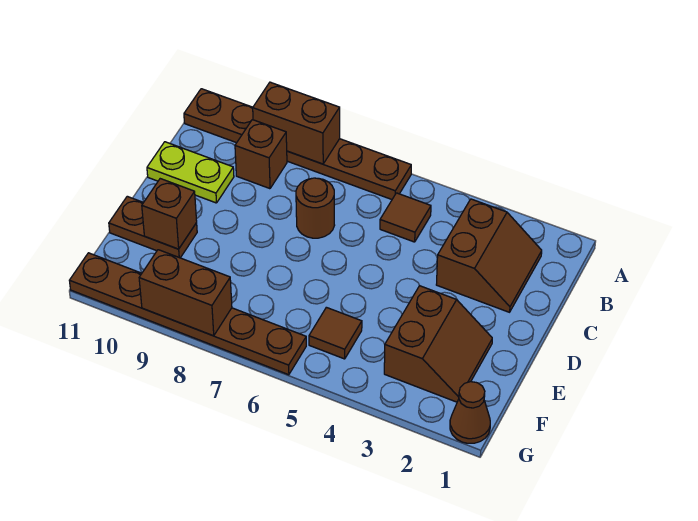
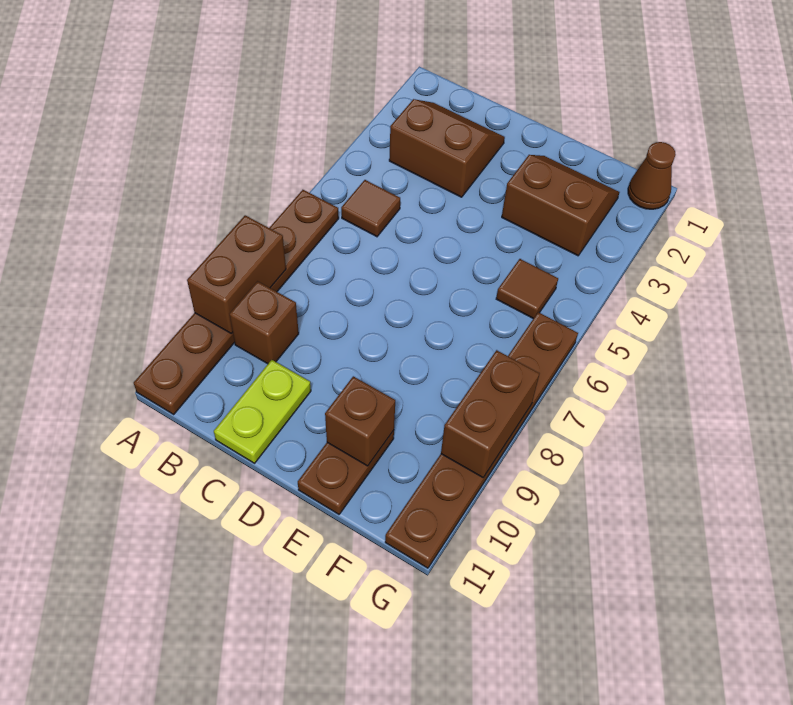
brown 1x1 round brick [296,178,335,238] -> none

